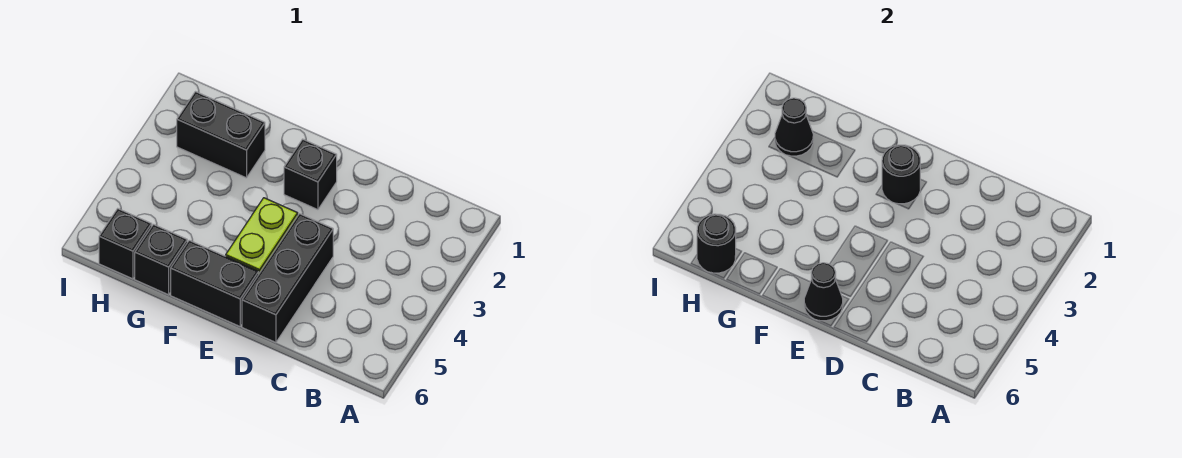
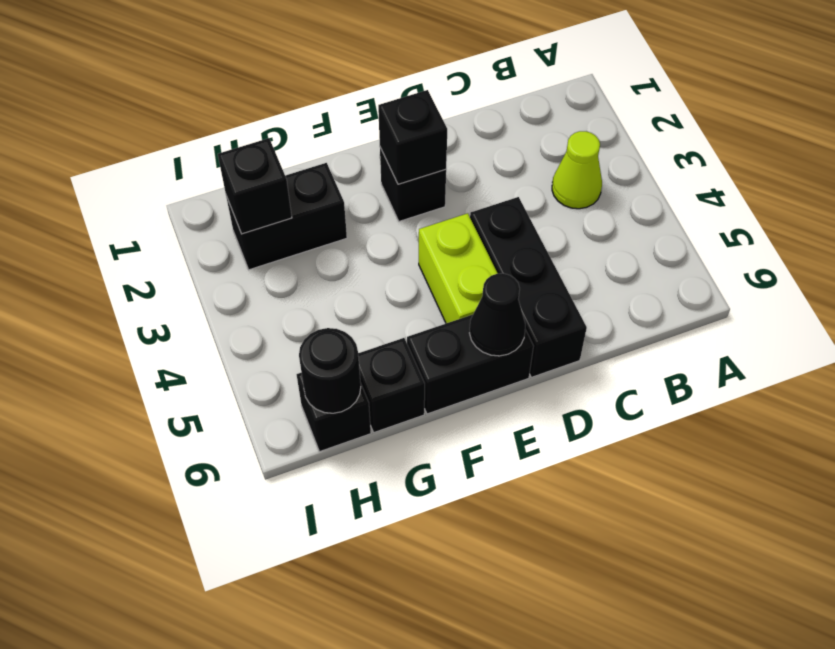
none -> lime 1x1 cone [552,131,602,209]
black 1x1 round brick [882,145,920,204] -> black 1x1 brick [378,90,447,184]
black 1x1 cone [775,98,813,156] -> black 1x1 brick [218,138,292,234]

